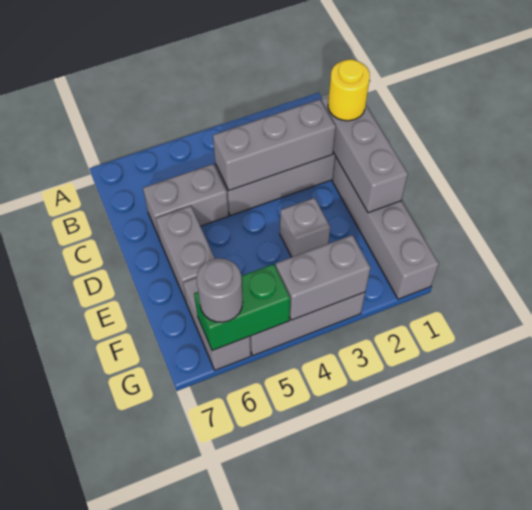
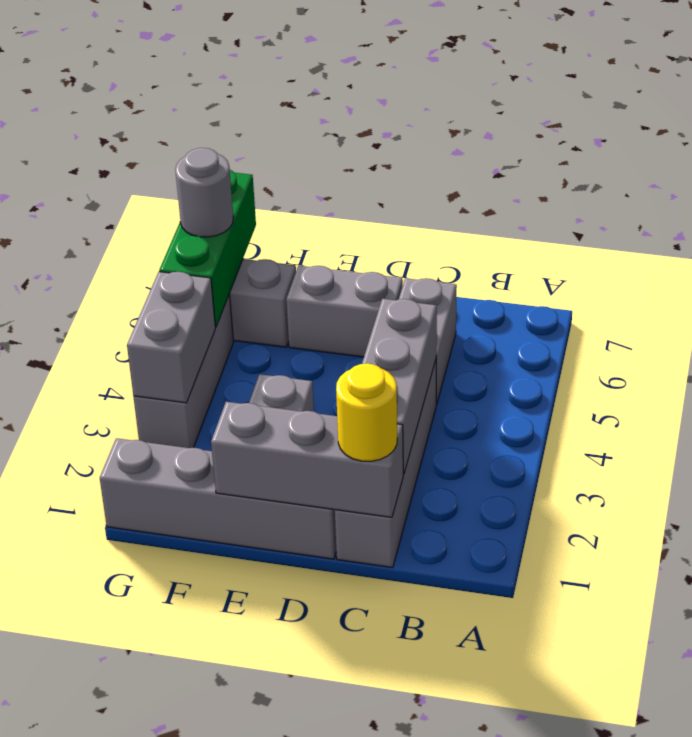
green 1x2 brick [194,264,290,351] -> green 1x3 brick [159,170,256,327]

